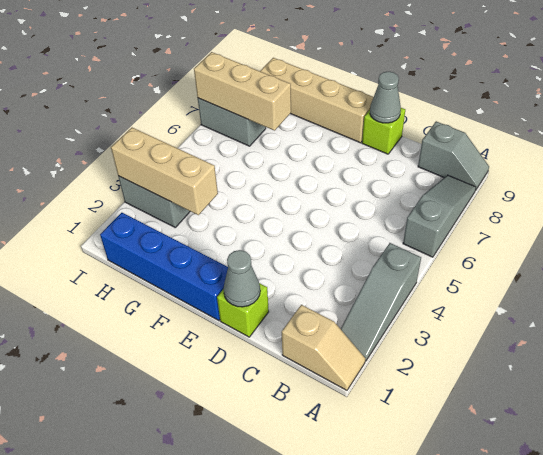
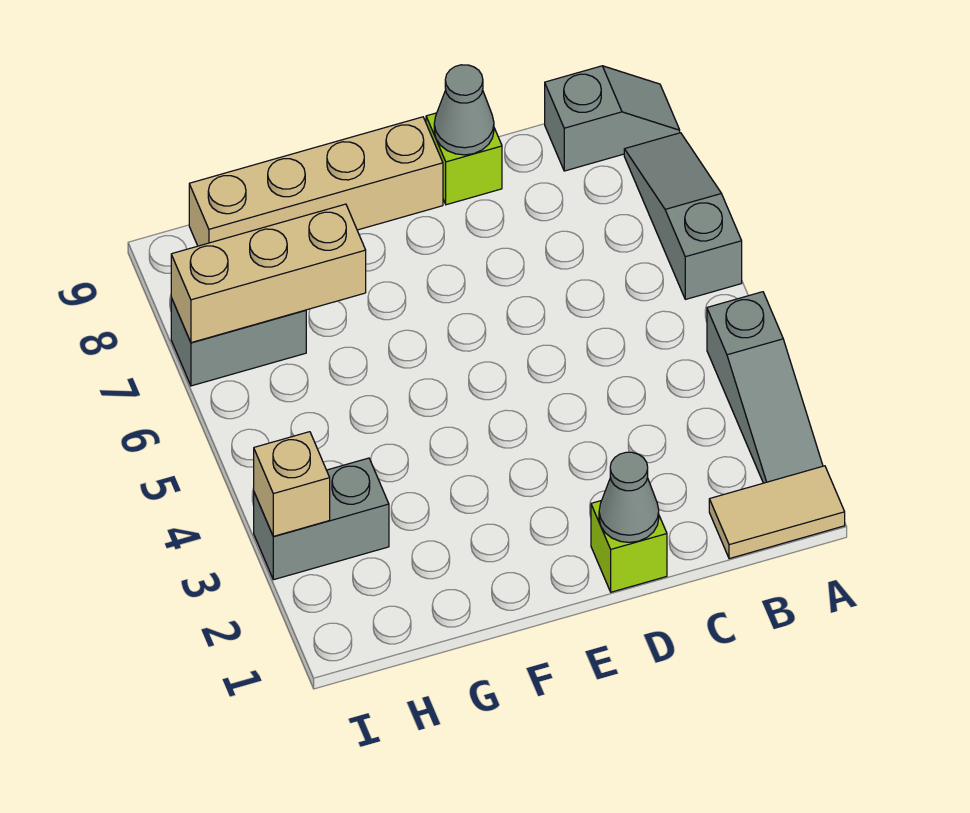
tan 1x2 slope [282,305,366,390] -> tan 1x2 tile [709,466,845,559]
blue 1x4 brick [100,213,228,321] -> none
tan 1x3 brick [111,128,218,215] -> tan 1x1 brick [254,432,330,536]

